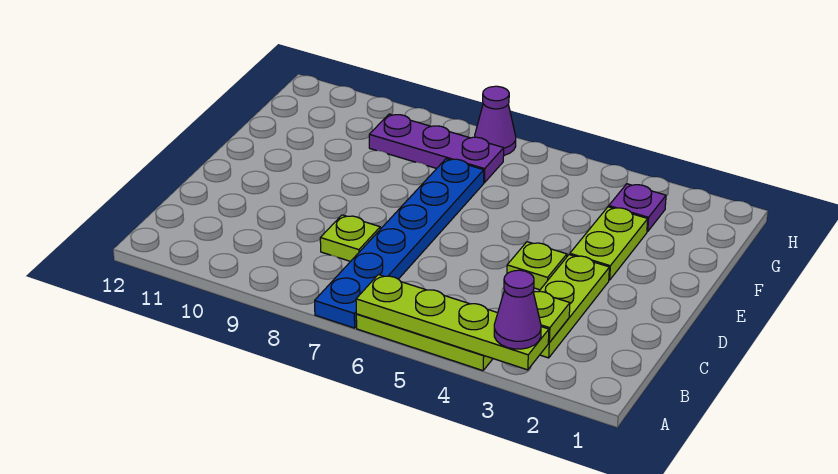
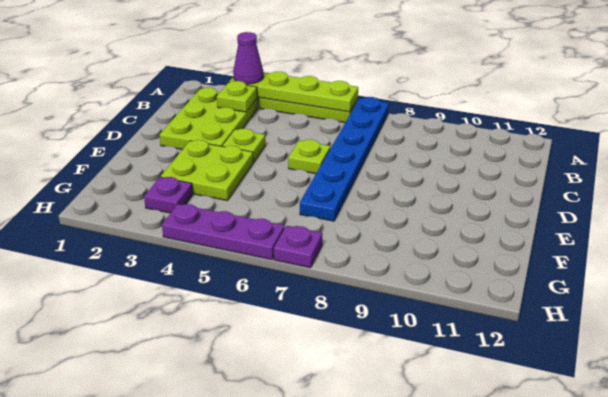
lime 1x3 plate [539,255,609,358] -> lime 2x3 plate [159,88,258,150]
lime 1x1 plate [320,215,380,261] -> lime 1x1 plate moved to [288,140,330,174]
lime 1x2 plate [570,207,648,280] -> lime 2x2 plate [161,140,253,201]
purple 1x3 plate [369,114,504,183] -> purple 1x3 plate moved to [162,204,285,260]
purple 1x1 cone [475,86,516,155] -> purple 1x1 plate [274,226,323,268]

